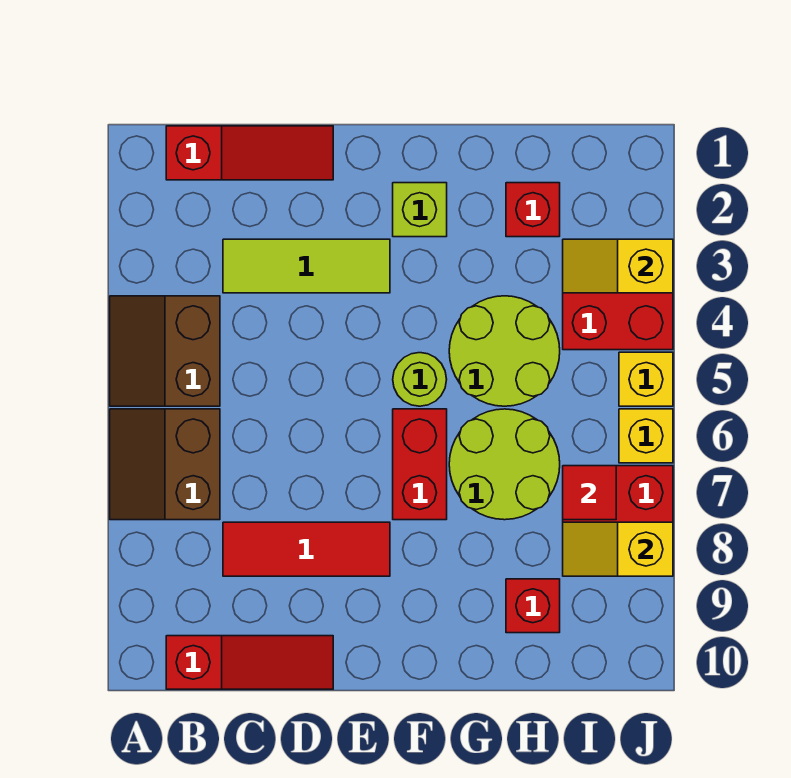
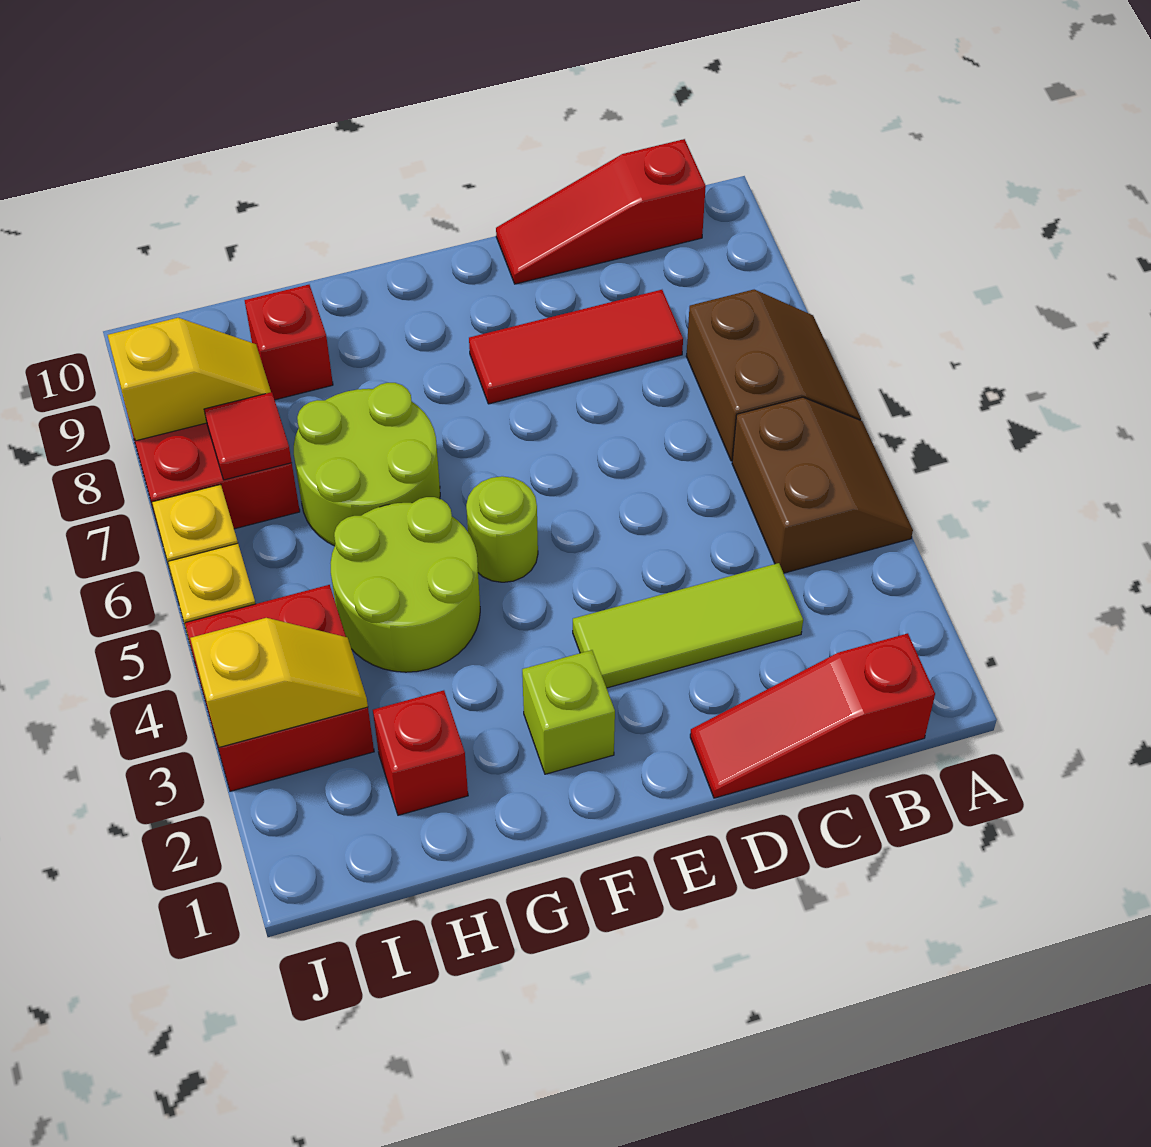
red 1x2 brick [393,409,447,520] -> none

